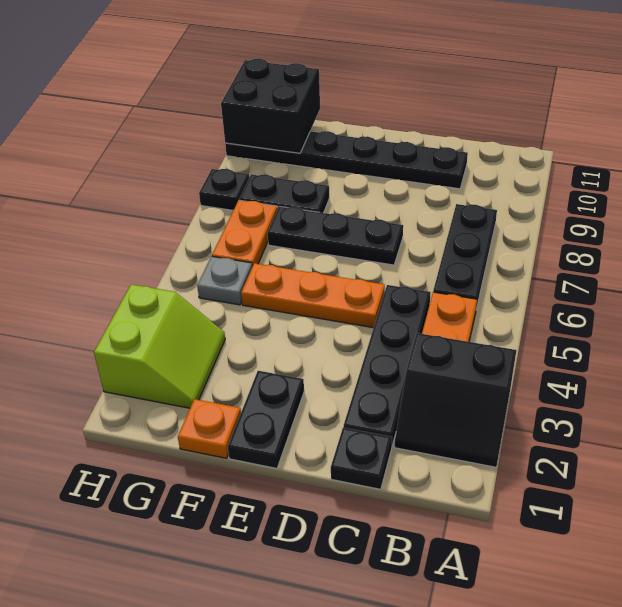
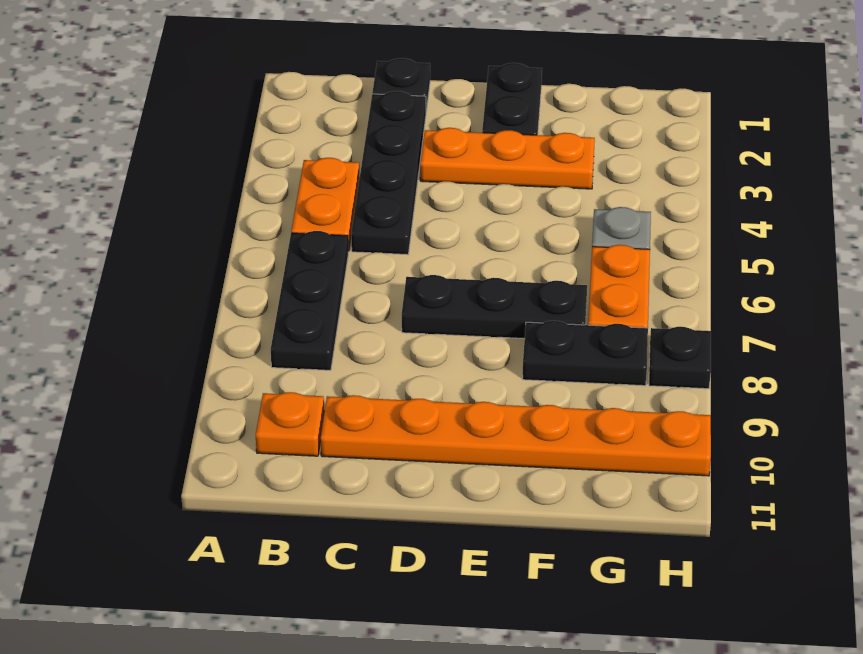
black 2x2 slope [394,333,516,467] -> none
black 1x6 plate [225,131,468,189] -> orange 1x6 plate [321,395,711,476]
orange 1x3 plate [241,263,385,328] -> orange 1x3 plate moved to [420,128,595,189]
orange 1x1 plate [178,399,241,458] -> orange 1x1 plate moved to [256,392,324,456]
lime 2x2 slope [94,284,225,408] -> none
black 2x2 brick [221,59,320,153] -> none

